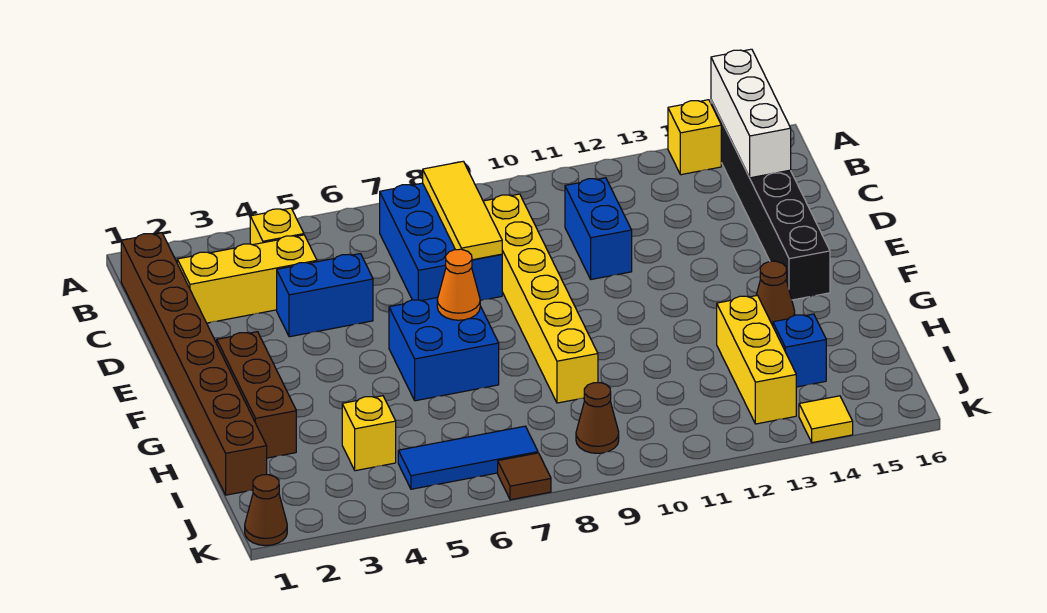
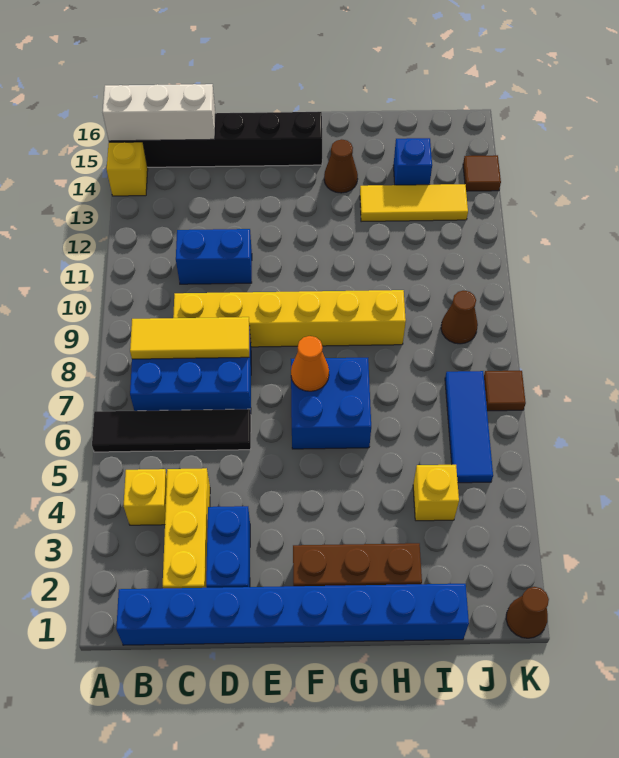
none -> black 1x4 tile [92,409,251,452]
brown 1x8 brick [121,233,267,495] -> blue 1x8 brick [116,584,469,645]
blue 1x2 brick [277,254,373,337] -> blue 1x2 brick moved to [206,506,250,588]
yellow 1x3 brick [717,295,796,424] -> yellow 1x3 tile [360,184,468,222]
yellow 1x1 tile [799,396,853,443] -> brown 1x1 tile [463,155,501,191]

